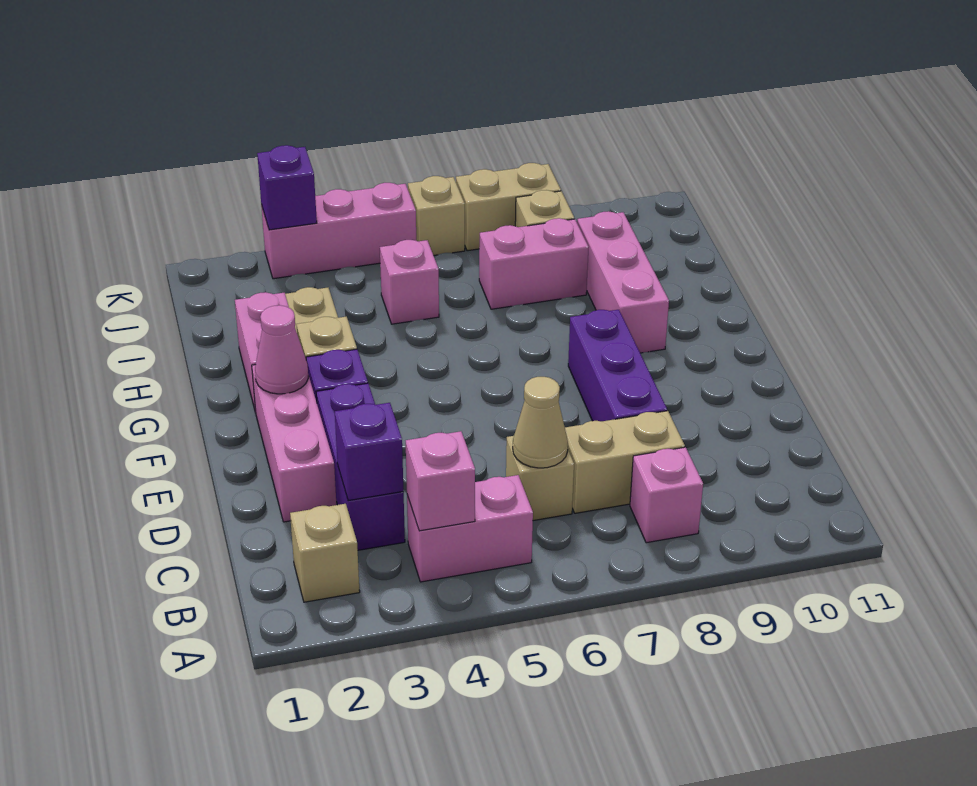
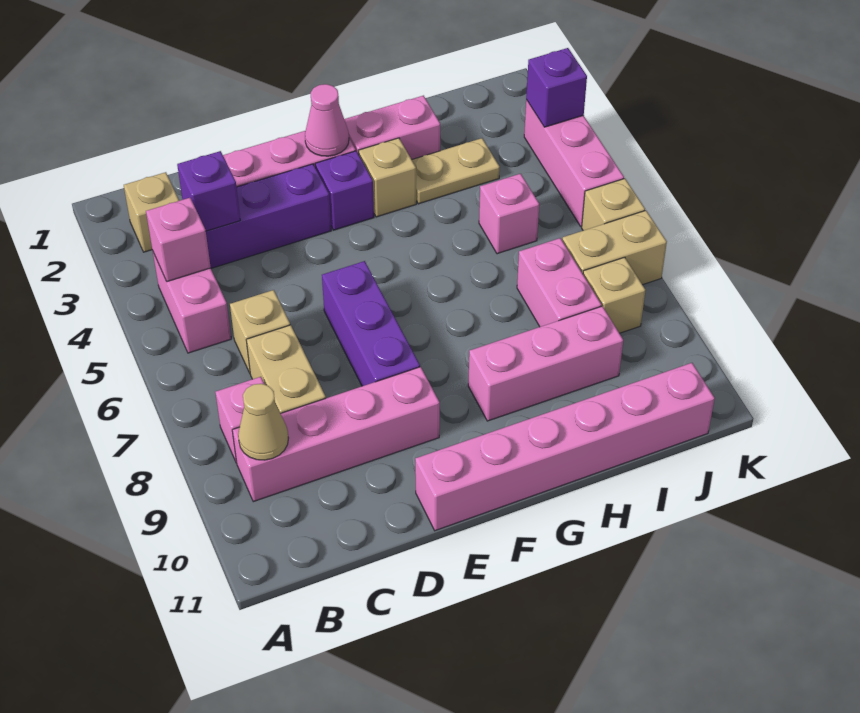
none -> pink 1x4 brick [232,367,440,502]
tan 1x1 cone [513,377,568,468] -> tan 1x1 cone moved to [238,384,288,460]
purple 1x3 brick [568,310,667,421] -> purple 1x3 brick turned to [322,261,420,386]
none -> pink 1x6 brick [415,363,715,531]
tan 1x2 brick [456,163,561,251] -> tan 1x2 brick turned to [562,211,667,285]

